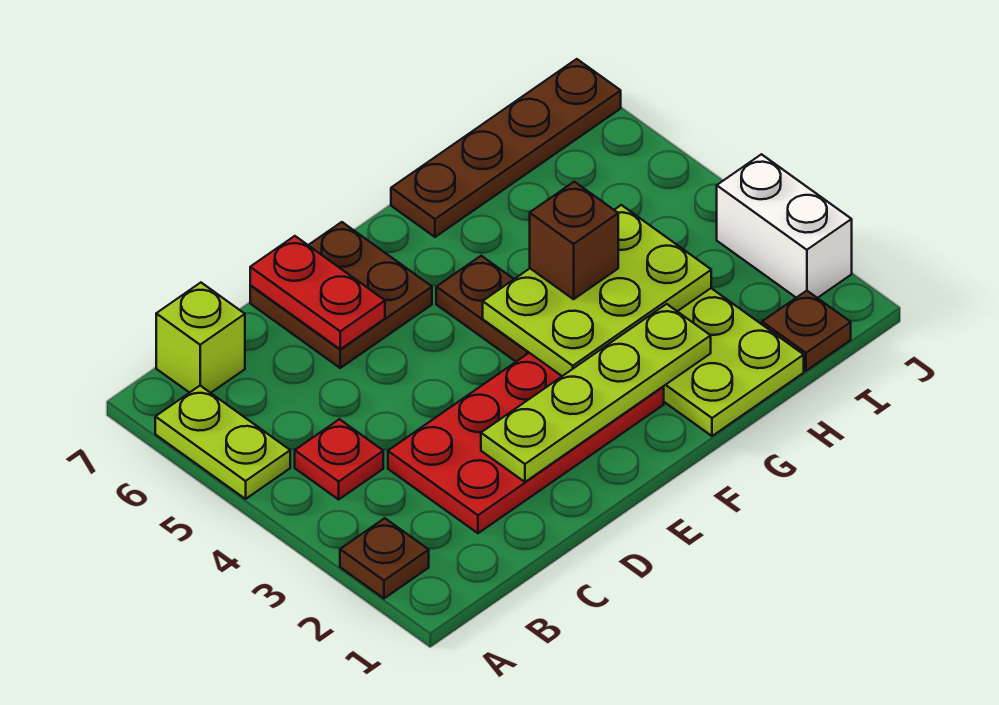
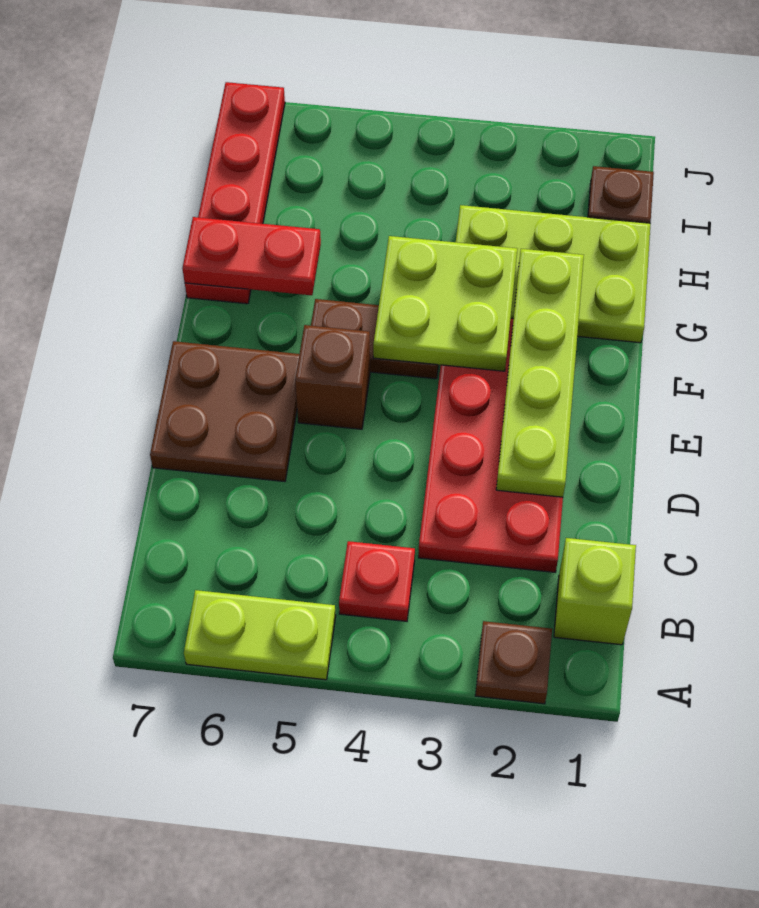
lime 1x1 brick [156,283,245,393] -> lime 1x1 brick moved to [554,538,636,645]
red 1x2 plate [250,236,385,349] -> red 1x2 plate moved to [182,217,321,295]
lime 2x3 plate [483,205,711,376] -> lime 2x2 plate [373,236,517,371]
brown 1x1 brick [530,182,618,299] -> brown 1x1 brick moved to [295,325,370,429]
brown 1x4 plate [391,59,621,237] -> red 1x4 plate [185,82,285,304]
white 1x2 brick [717,154,852,298] -> none

